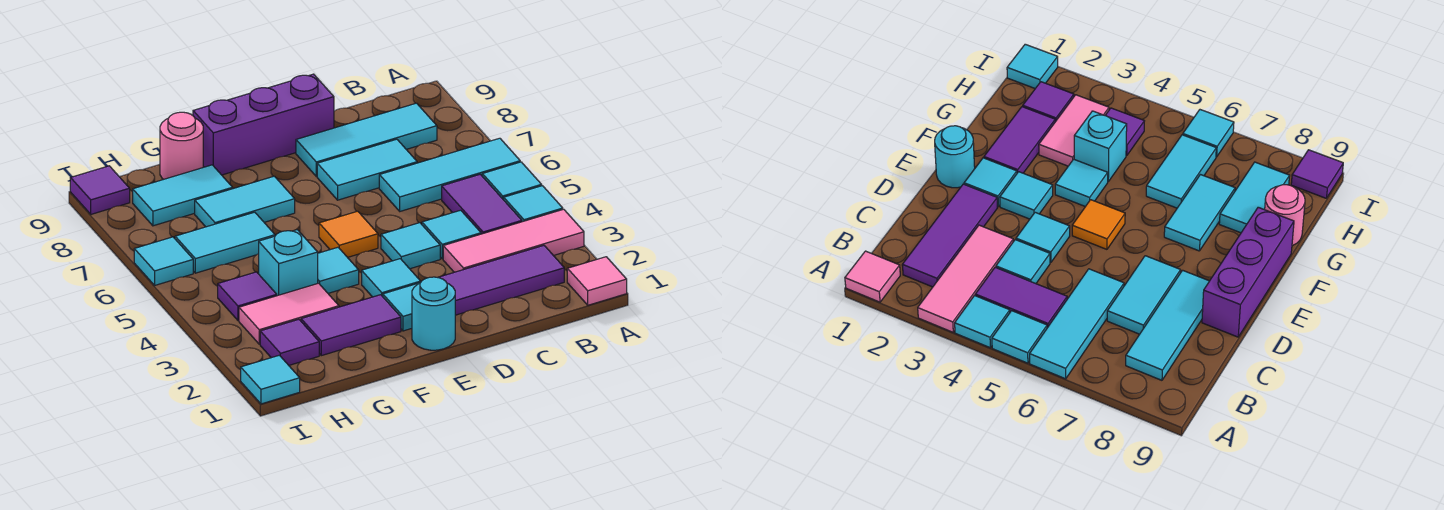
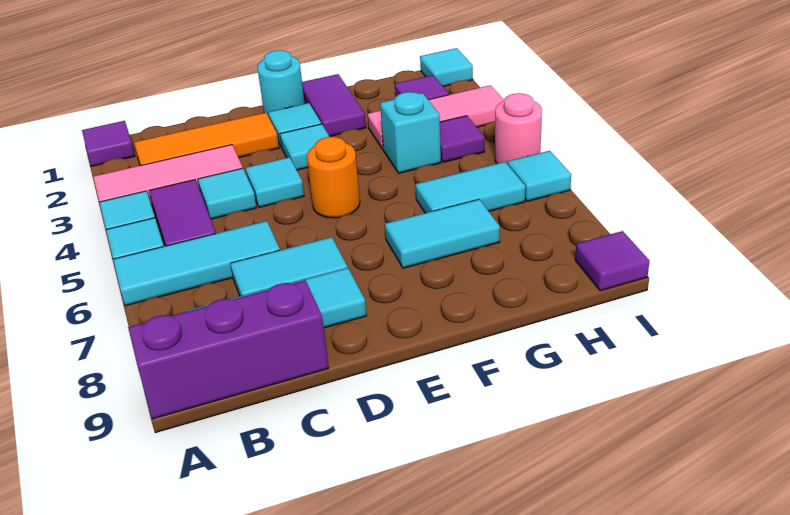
pink 1x1 tile [567,257,627,305] -> purple 1x1 tile [82,121,135,166]
purple 1x3 tile [438,245,564,315] -> orange 1x3 tile [134,113,279,166]
purple 1x3 brick [193,74,334,175] -> purple 1x3 brick moved to [128,280,329,419]
orange 1x1 tile [319,211,378,257] -> orange 1x1 round brick [307,137,360,218]
purple 1x2 tile [301,295,401,356] -> purple 1x2 tile turned to [302,74,366,136]
cyan 1x1 tile [318,247,359,293] -> none
pink 1x2 tile [239,283,339,344] -> pink 1x3 tile [368,85,504,149]
cyan 1x2 tile [133,165,233,226] -> none
pink 1x1 round brick [160,112,203,180] -> pink 1x1 round brick moved to [495,93,542,164]

